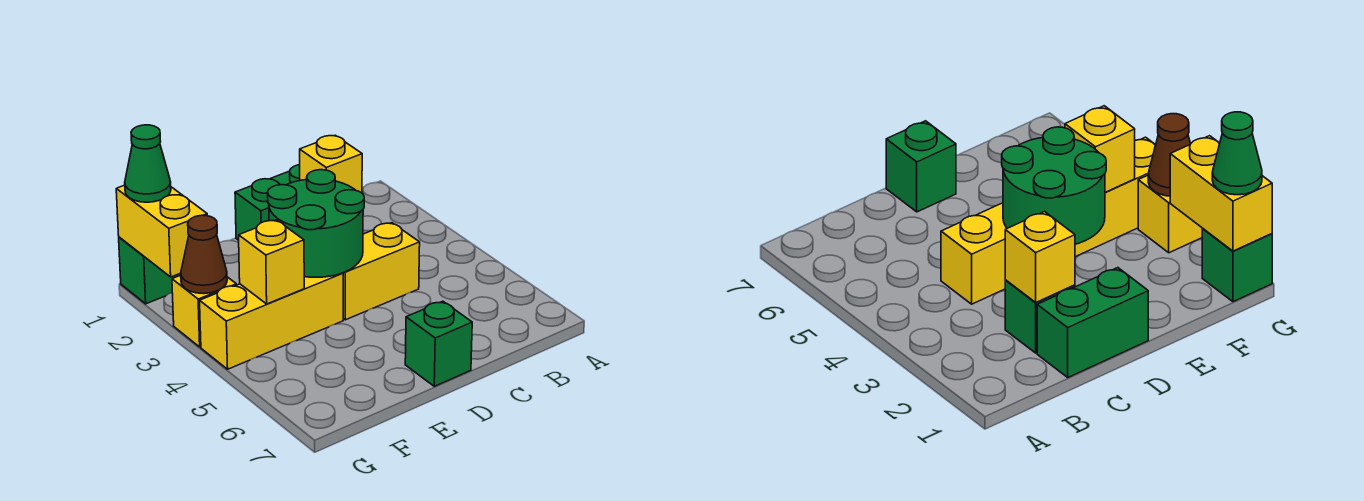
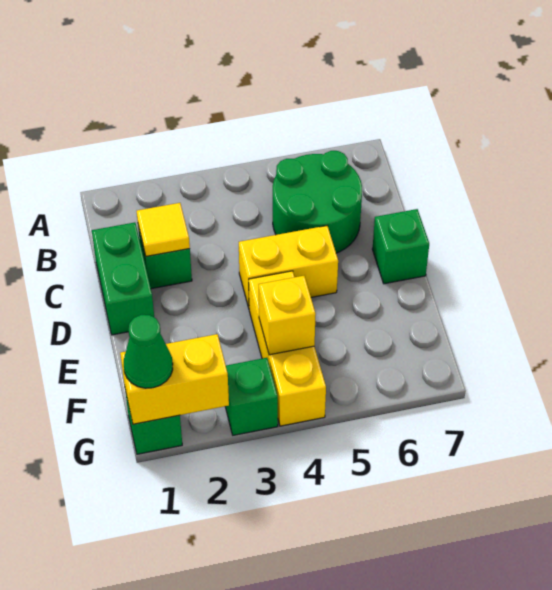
yellow 1x1 brick [300,135,362,193] -> yellow 1x1 tile [137,203,190,256]
yellow 1x2 brick [343,223,420,320] -> yellow 1x2 brick turned to [239,226,338,308]
green 2x2 round brick [268,170,364,277] -> green 2x2 round brick moved to [273,151,362,253]
yellow 1x1 brick [172,275,236,347] -> green 1x1 brick [225,358,278,435]
brown 1x1 cone [181,215,227,294] -> none

